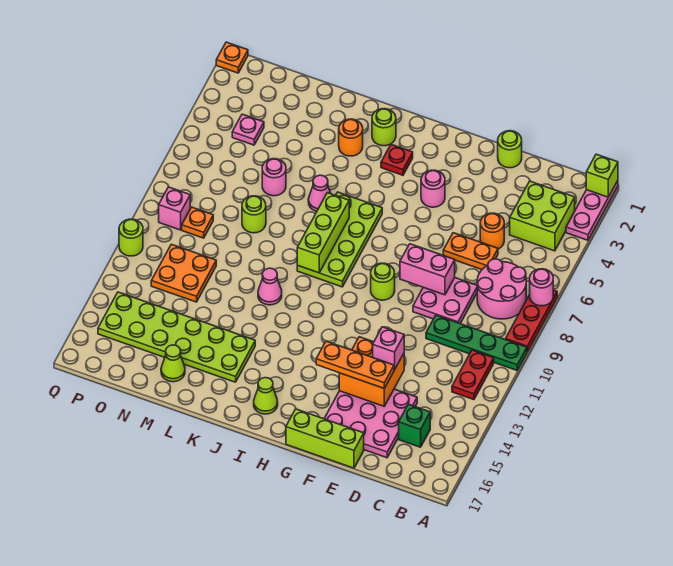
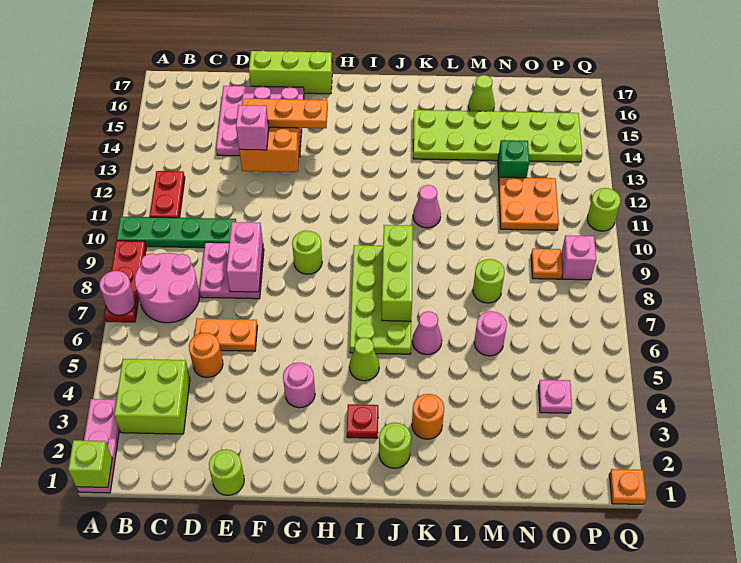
green 1x1 brick [399,404,430,447] -> green 1x1 brick moved to [498,140,529,181]
pink 1x2 brick [400,244,455,295] -> pink 1x2 brick turned to [227,222,263,292]
lime 1x1 cone [254,378,278,414] -> lime 1x1 cone moved to [349,337,379,381]

